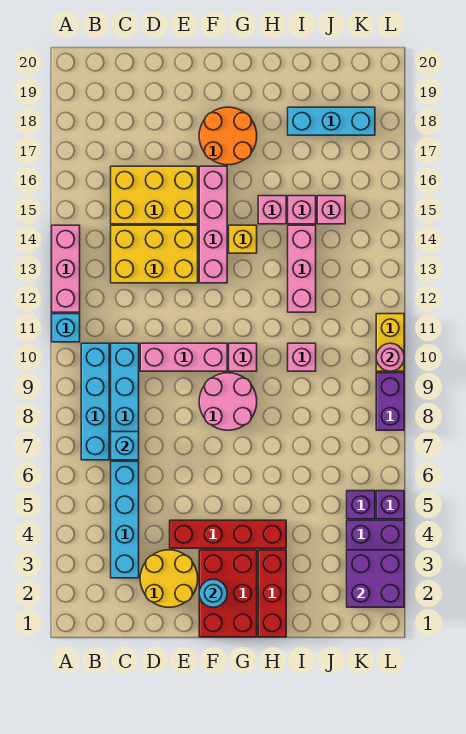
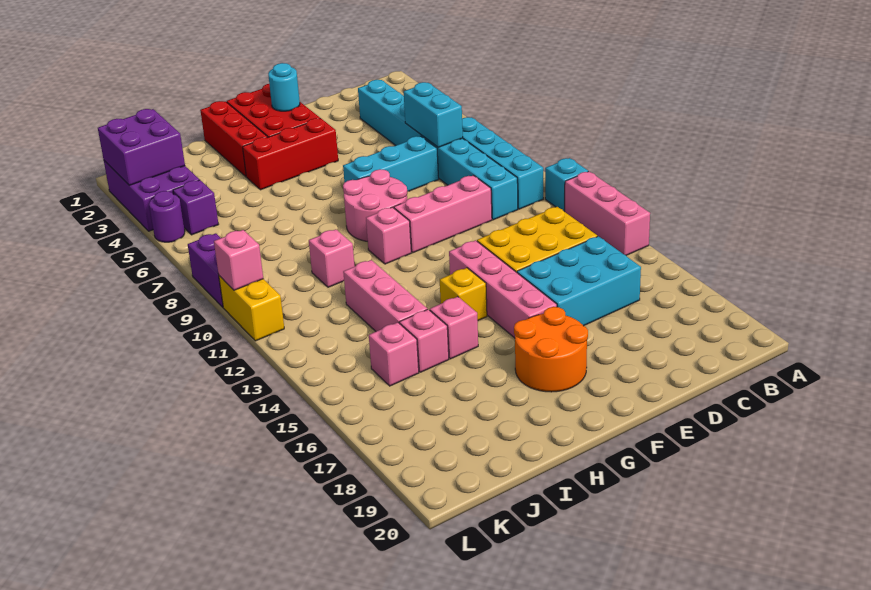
cyan 1x1 brick [111,432,139,460] -> cyan 1x2 brick [404,82,463,147]
yellow 2x3 brick [111,166,198,224] -> cyan 2x3 brick [517,236,641,326]
yellow 2x2 round brick [140,550,198,607] -> none
red 1x4 brick [170,520,286,548] -> red 1x3 brick [243,118,338,190]
cyan 1x3 brick [288,107,375,135] -> cyan 1x3 brick moved to [343,136,439,192]
purple 1x1 brick [376,491,404,519] -> purple 1x1 round brick [149,191,185,242]
pink 1x1 round brick [376,343,404,371] -> pink 1x1 brick [214,230,263,290]

